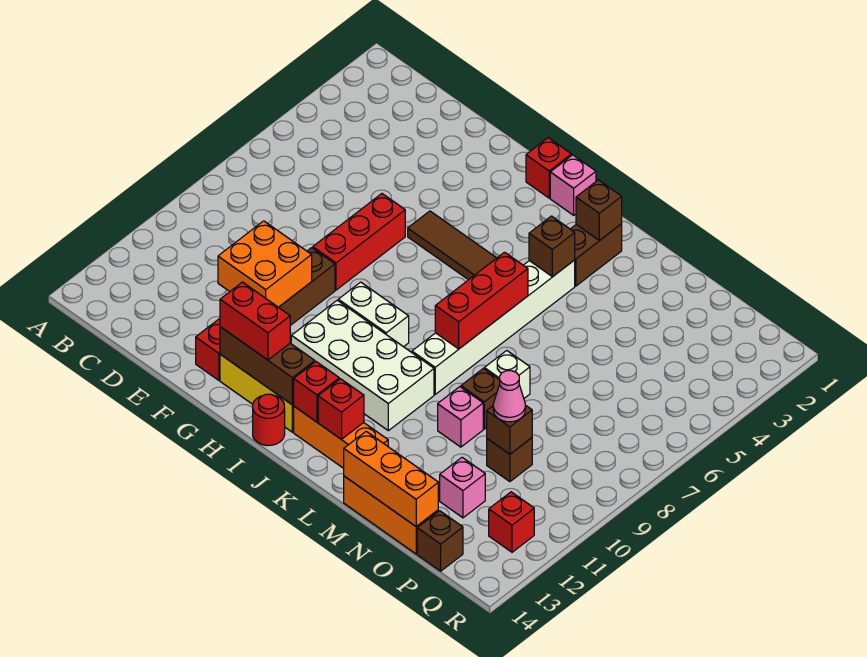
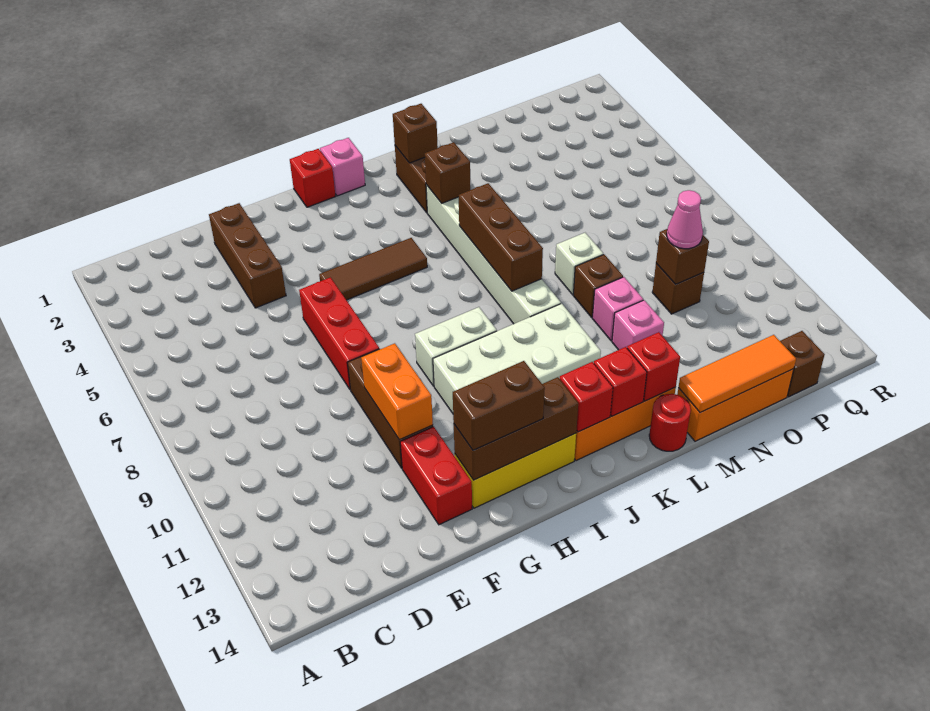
none -> brown 1x3 brick [209,203,286,308]
orange 2x2 brick [218,221,312,307] -> orange 1x2 brick [361,343,433,440]
red 1x2 brick [220,282,290,360] -> brown 1x2 brick [453,361,545,450]
red 1x1 round brick [253,394,285,446] -> red 1x1 round brick moved to [649,394,691,451]
red 1x3 brick [435,252,528,349] -> brown 1x3 brick [459,183,543,291]
orange 1x3 brick [344,432,438,526] -> orange 1x3 tile [678,335,796,413]
pink 1x1 brick [440,457,485,518] -> pink 1x1 brick moved to [612,300,664,350]
red 1x1 brick [489,492,534,552] -> red 1x1 brick moved to [627,332,680,401]

